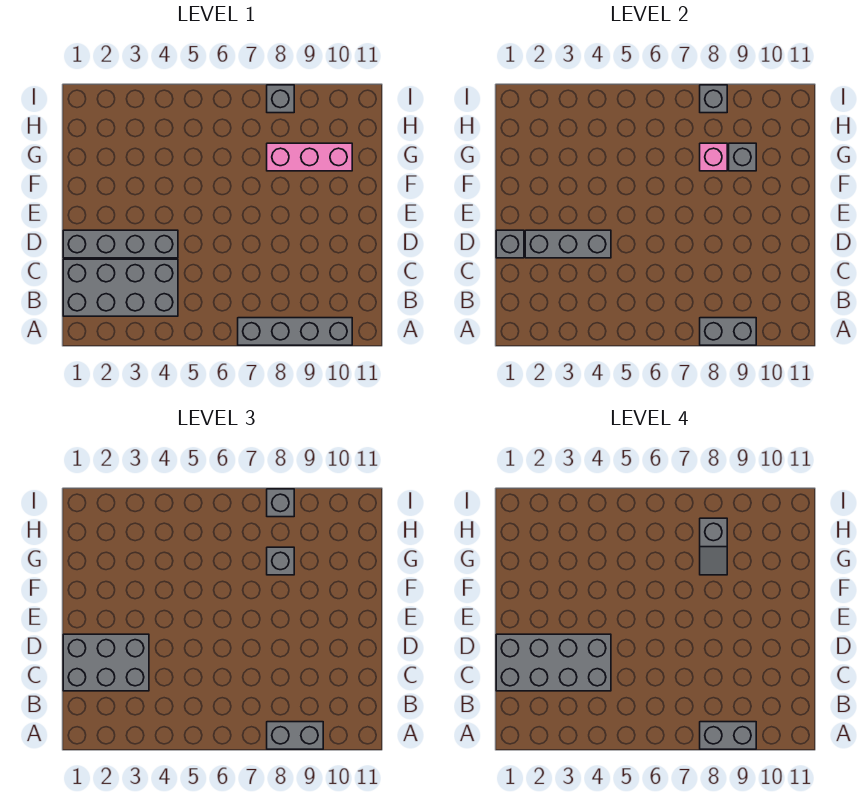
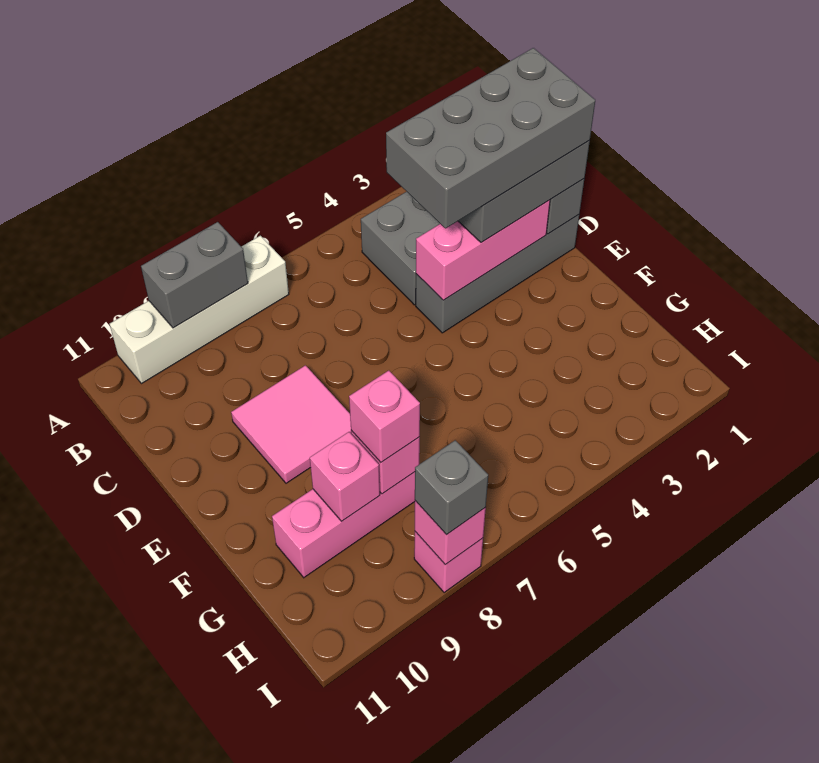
grey 1x4 brick [238,318,352,345] -> white 1x4 brick [110,236,289,384]
grey 1x2 brick [267,722,323,749] -> none
grey 1x2 brick [700,722,756,749] -> none
grey 1x3 brick [525,230,611,258] -> pink 1x3 brick [416,200,550,300]
none -> pink 2x2 tile [231,365,351,483]
grey 1x1 brick [267,547,294,575] -> pink 1x1 brick [349,370,420,462]
grey 1x2 slope [700,518,727,575] -> none
grey 1x1 brick [729,143,756,171] -> pink 1x1 brick [310,432,380,521]
grey 1x1 brick [267,85,294,113] -> pink 1x1 brick [414,532,483,593]
grey 1x1 brick [700,85,727,113] -> pink 1x1 brick [415,501,486,565]

